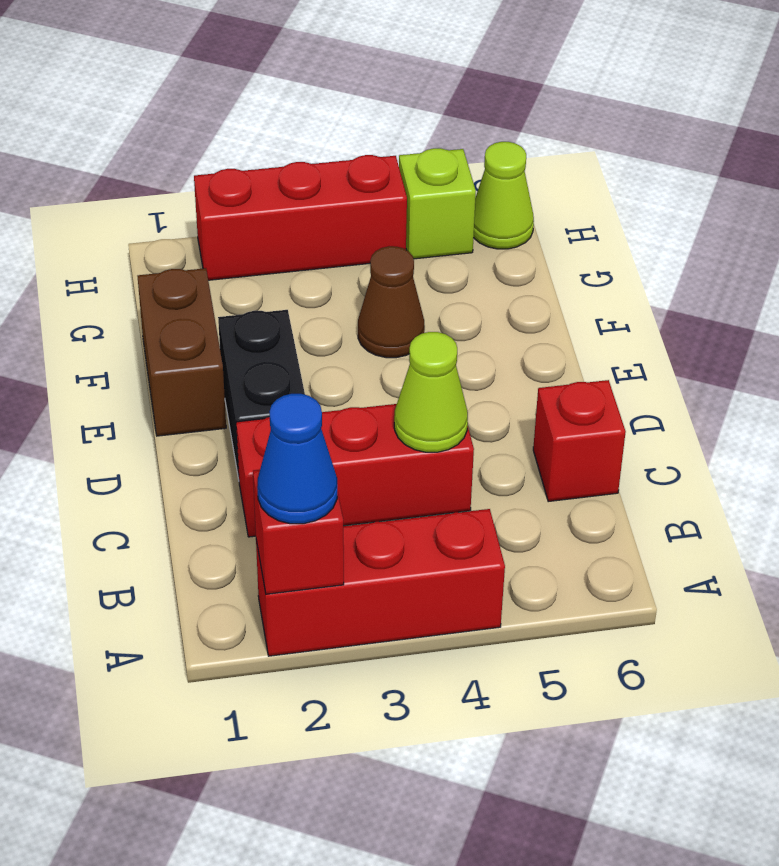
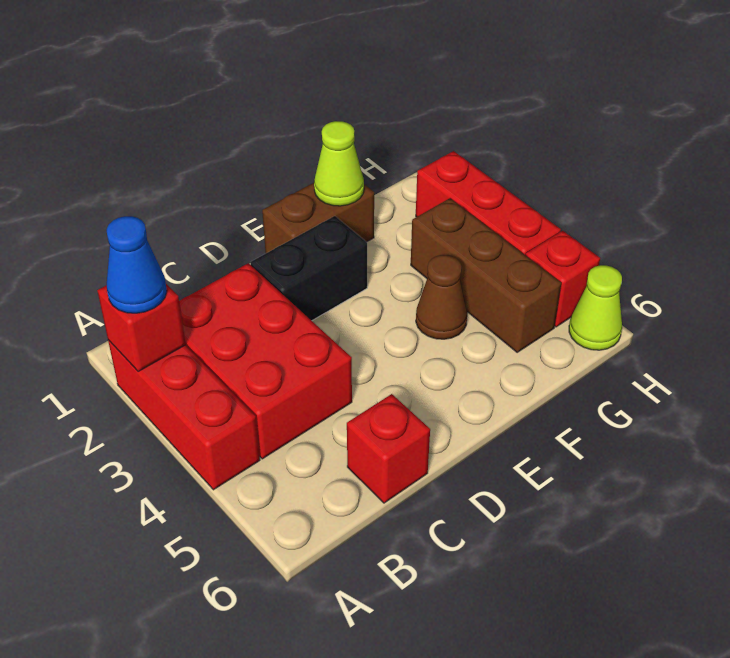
red 1x3 brick [236,404,474,537] -> red 2x3 brick [179,263,352,459]
lime 1x1 cone [394,332,468,452] -> lime 1x1 cone moved to [314,121,364,206]
none -> brown 1x3 brick [411,198,561,352]
lime 1x1 brick [399,148,476,259] -> red 1x1 brick [526,231,600,327]

